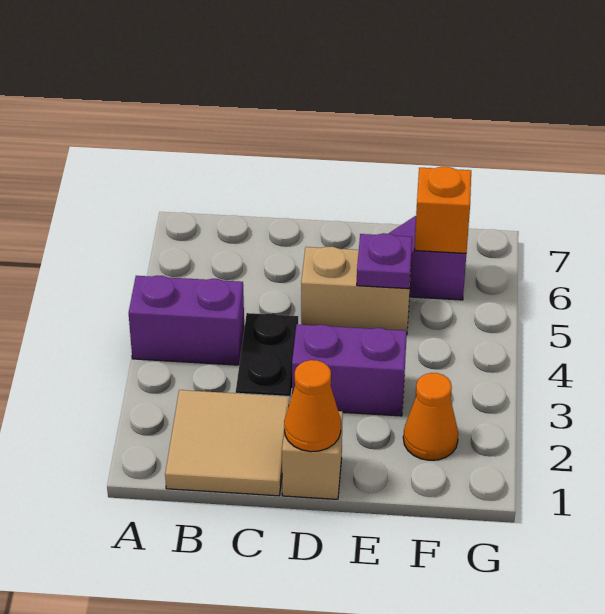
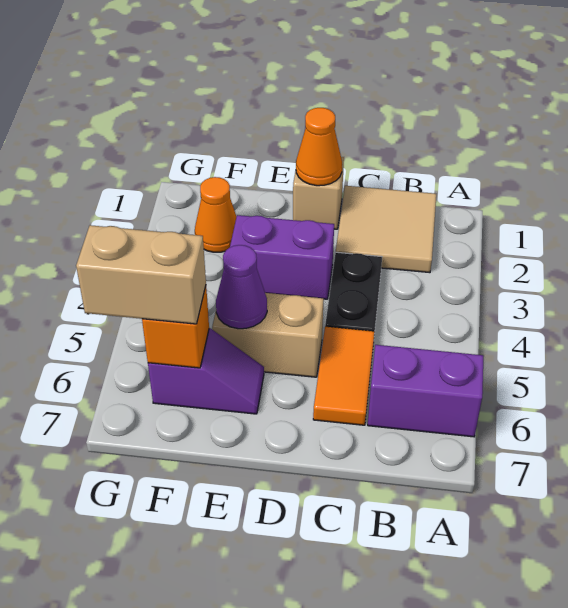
purple 1x2 brick [129,276,244,365] -> purple 1x2 brick moved to [368,345,484,437]
none -> orange 1x2 tile [313,326,374,425]
purple 1x1 plate [357,233,412,289] -> purple 1x1 cone [216,245,267,329]
none -> tan 1x2 brick [76,225,206,324]

